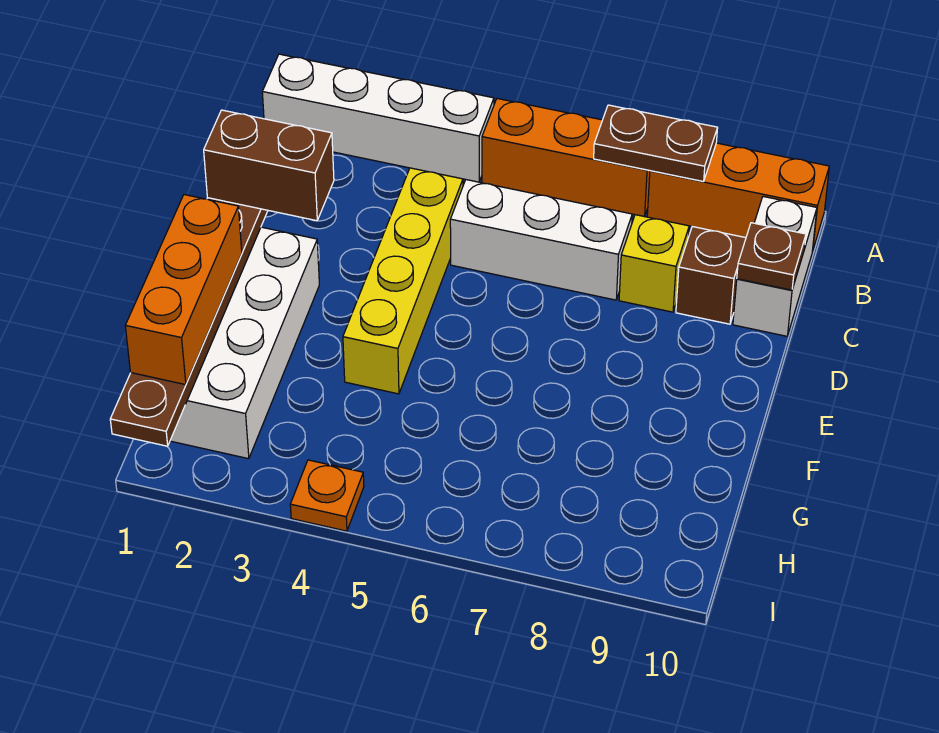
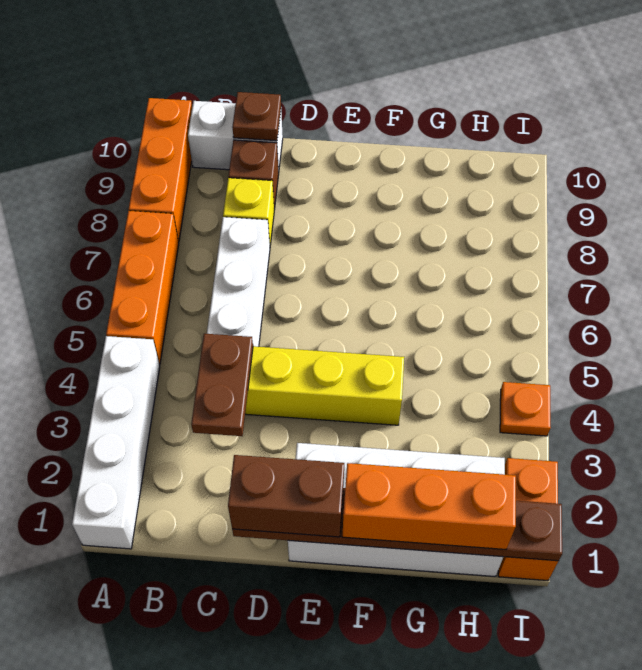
brown 1x2 plate [594,105,717,182] -> brown 1x2 plate moved to [191,334,253,436]
brown 1x2 brick [204,110,334,221] -> brown 1x2 brick turned to [228,455,344,537]
none -> orange 1x2 brick [498,458,558,581]

